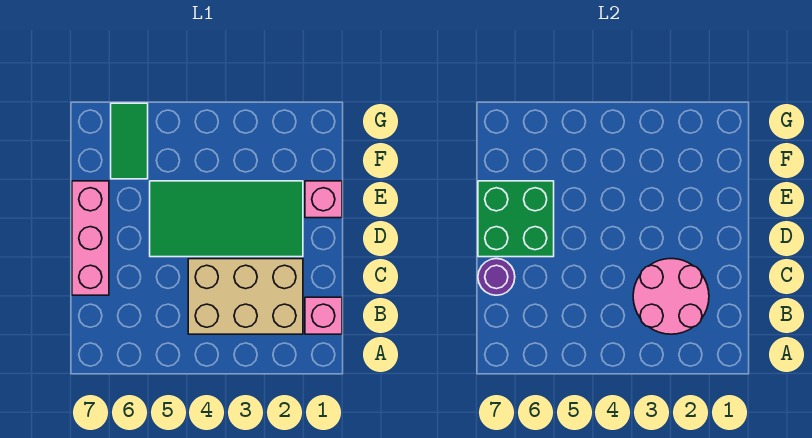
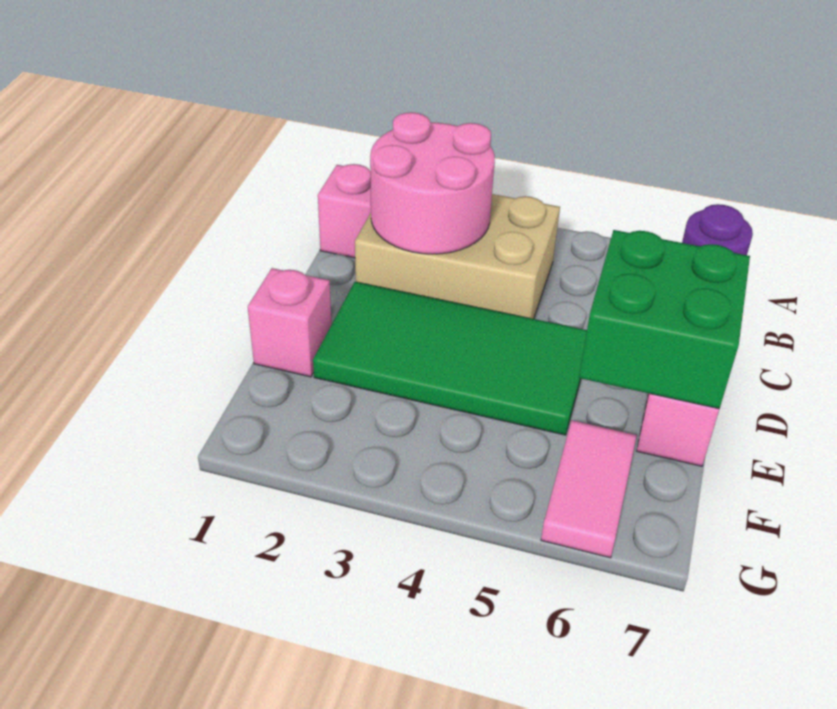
green 1x2 tile [111,103,148,179] -> pink 1x2 tile [541,420,637,558]

